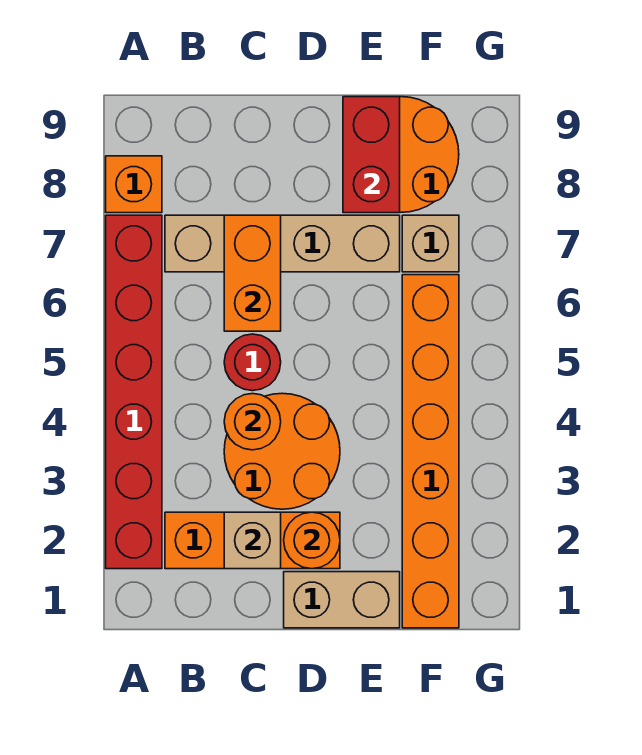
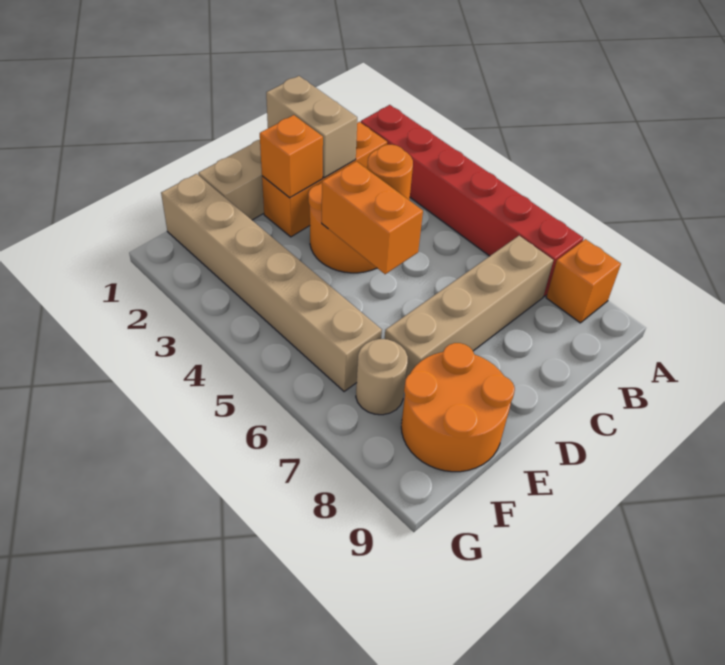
tan 1x1 brick [224,512,281,569] -> tan 1x2 brick [266,76,357,178]
red 1x1 round brick [224,334,281,391] -> none
orange 1x2 brick [224,215,281,331] -> orange 1x2 brick moved to [322,161,423,274]
orange 1x1 round brick [284,512,340,569] -> orange 1x1 brick [260,115,323,198]
red 1x2 brick [343,97,400,213] -> none
orange 1x6 brick [402,275,459,628] -> tan 1x6 brick [161,174,382,392]
tan 1x1 brick [402,215,459,272] -> tan 1x1 round brick [356,339,408,415]

